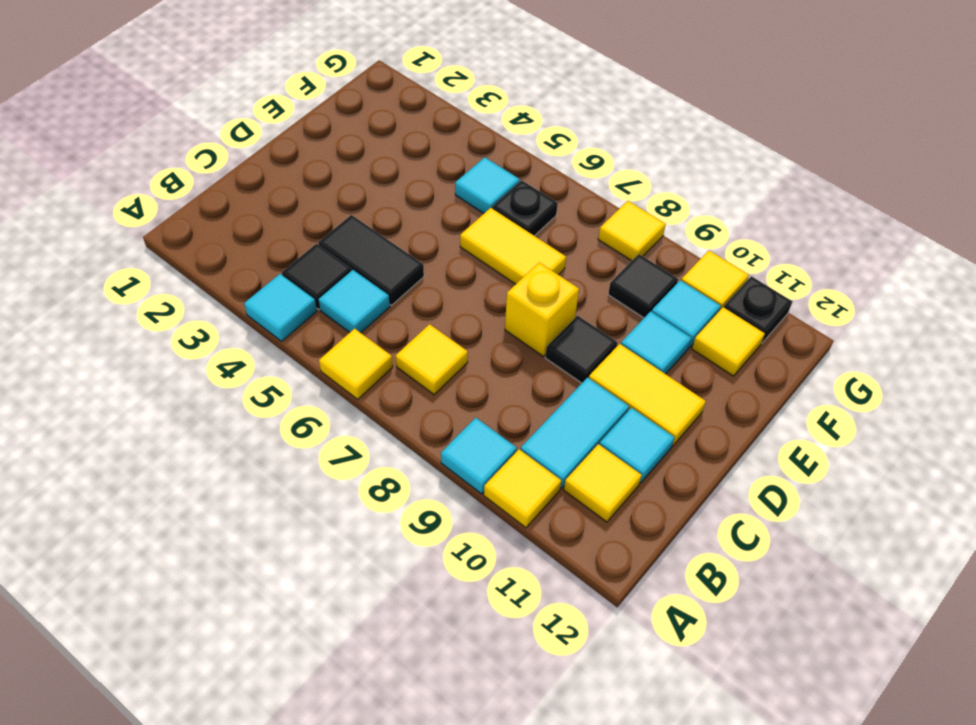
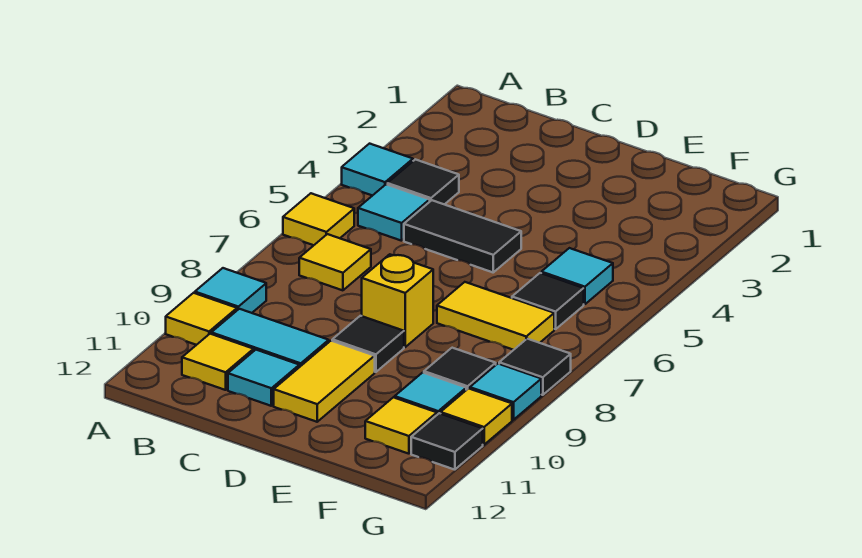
black 1x2 tile [318,215,424,305] -> black 1x2 tile turned to [404,200,521,272]
yellow 1x2 tile [460,208,566,284] -> yellow 1x2 tile turned to [437,282,554,350]
cyan 1x1 tile [621,311,691,374] -> cyan 1x1 tile moved to [470,364,541,420]
black 1x1 plate [492,180,558,236] -> black 1x1 tile [512,273,584,329]
yellow 1x1 tile [598,201,666,261] -> black 1x1 tile [499,339,571,395]
black 1x1 plate [724,276,793,343] -> black 1x1 tile [411,413,483,470]

